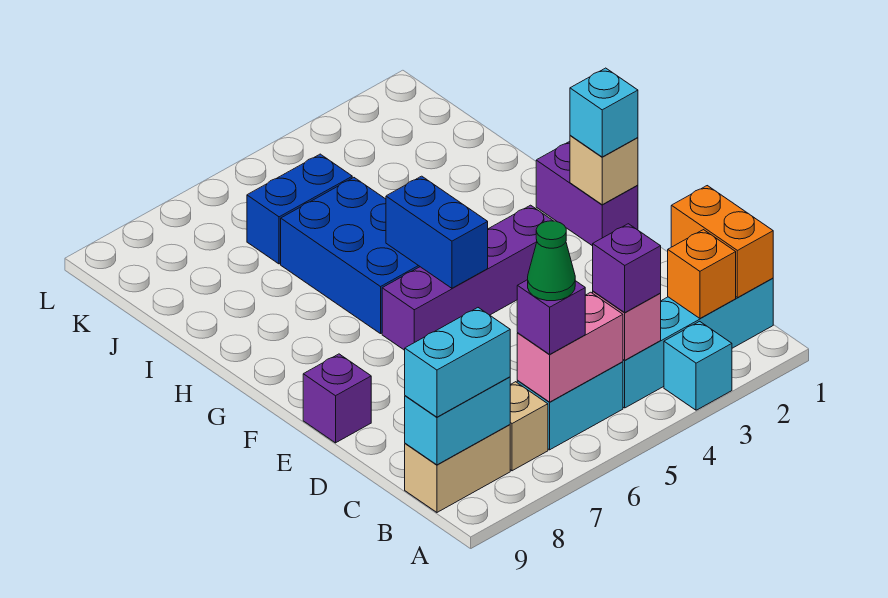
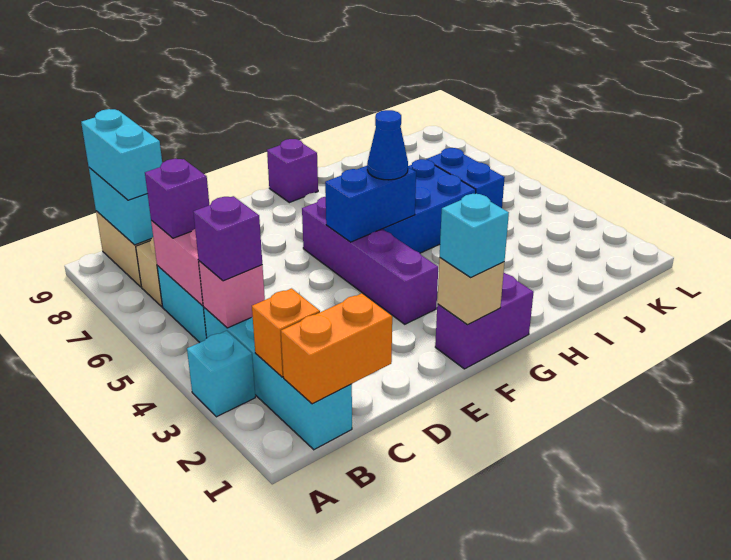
green 1x1 cone [528,221,575,301] -> none
purple 1x1 brick [303,354,371,443] -> purple 1x1 brick moved to [267,139,318,203]
none -> blue 1x1 cone [367,110,408,180]

